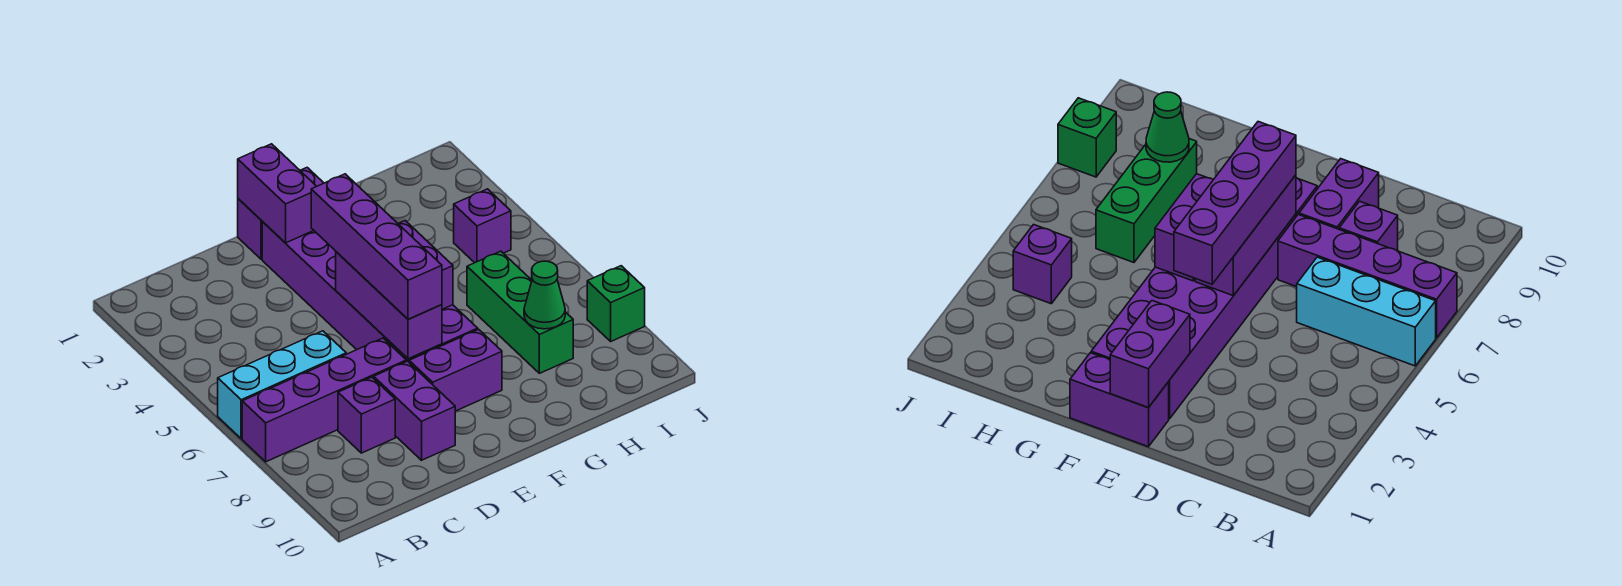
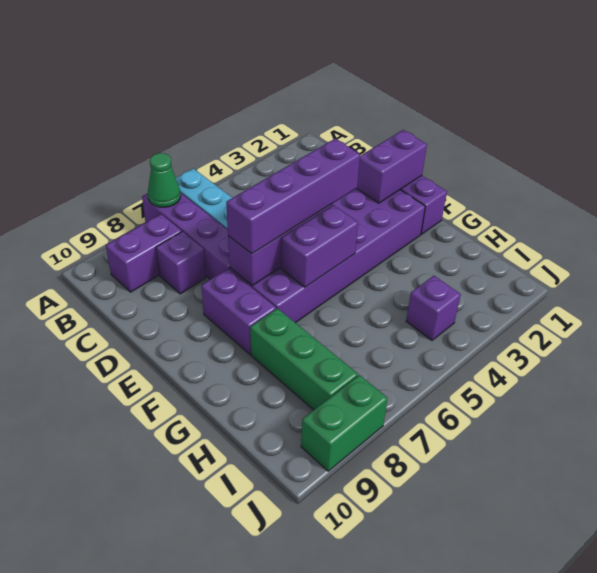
purple 1x2 brick [374,361,455,460] -> purple 1x2 brick moved to [106,214,182,292]
green 1x3 brick [467,251,573,373] -> green 1x3 brick turned to [250,308,358,410]
green 1x1 cone [524,261,565,329] -> green 1x1 cone moved to [148,153,181,207]
green 1x1 brick [587,266,645,341] -> green 1x2 brick [301,375,388,471]

